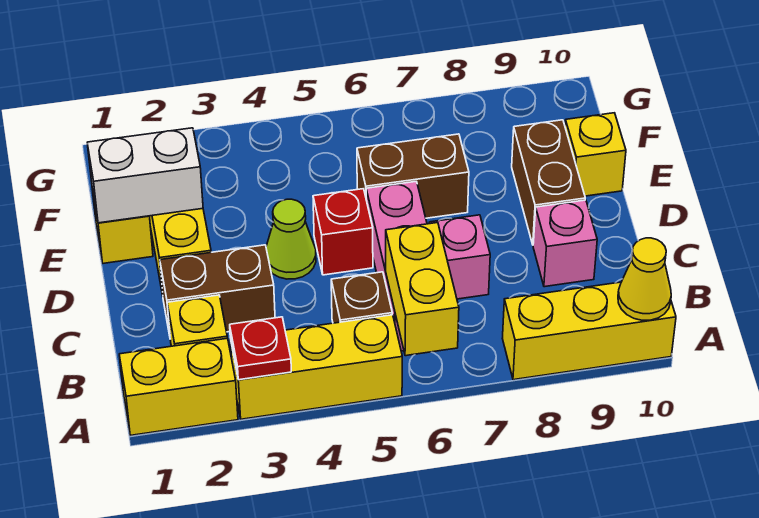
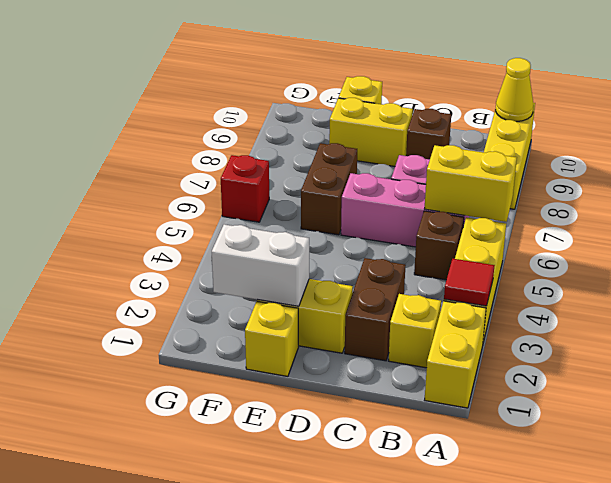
red 1x1 plate [230,317,291,380] -> red 1x1 tile [444,259,495,306]
pink 1x1 brick [533,200,597,287] -> brown 1x1 brick [406,109,451,159]
lime 1x1 cone [266,199,316,279] -> none
red 1x1 brick [313,189,373,275] -> red 1x1 brick moved to [221,155,269,222]
brown 1x2 brick [512,120,585,244] -> yellow 1x2 brick [329,98,413,166]
white 1x2 brick [87,128,203,223] -> white 1x2 brick turned to [212,224,309,306]

